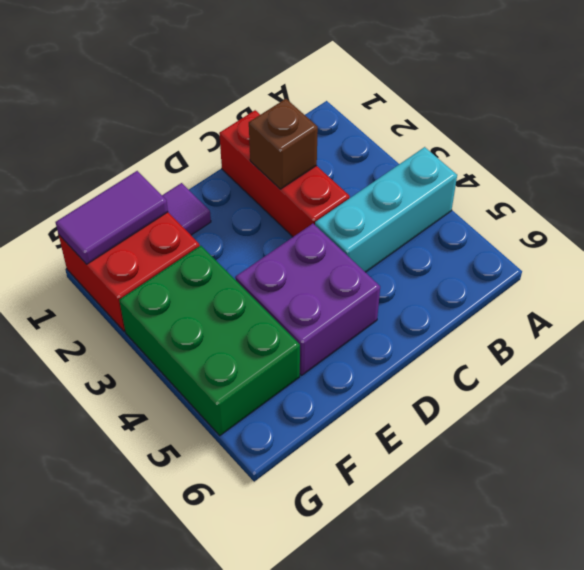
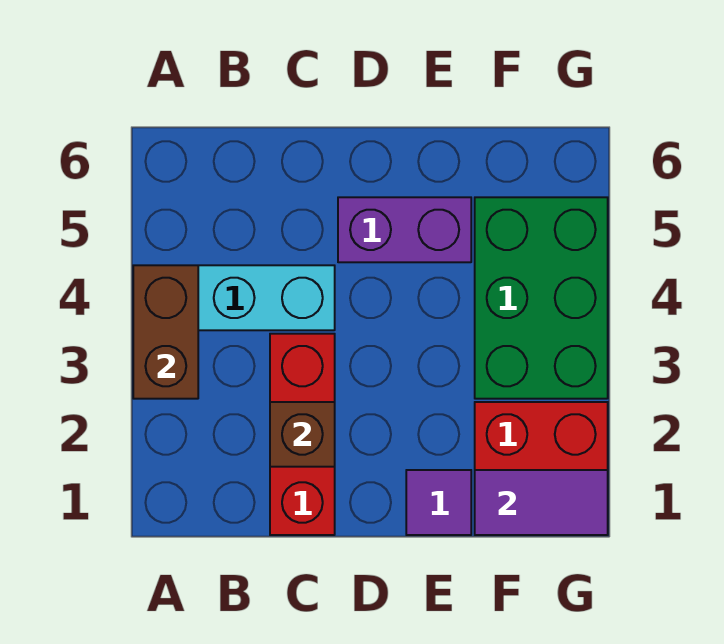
none -> brown 1x2 brick [133,265,198,399]
purple 2x2 brick [235,224,380,375] -> purple 1x2 brick [338,197,471,262]

